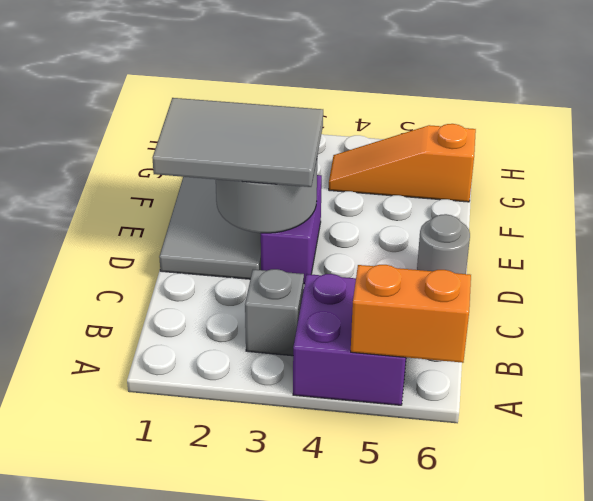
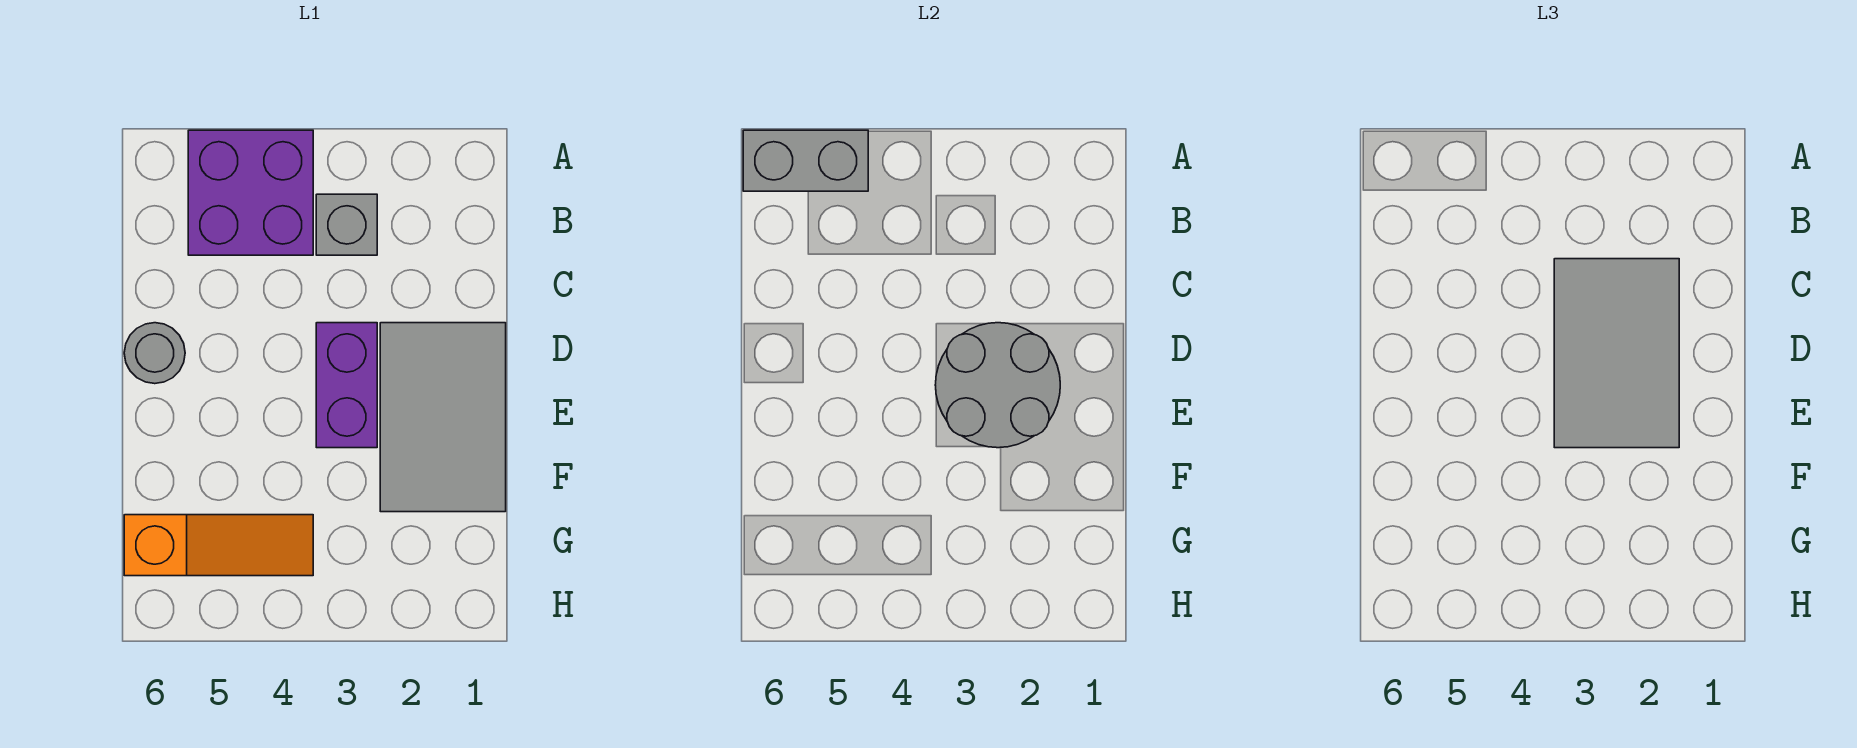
orange 1x2 brick [351,265,471,363] -> grey 1x2 brick [743,130,868,191]
grey 2x3 tile [153,98,323,187] -> grey 2x3 tile turned to [1554,259,1679,448]

